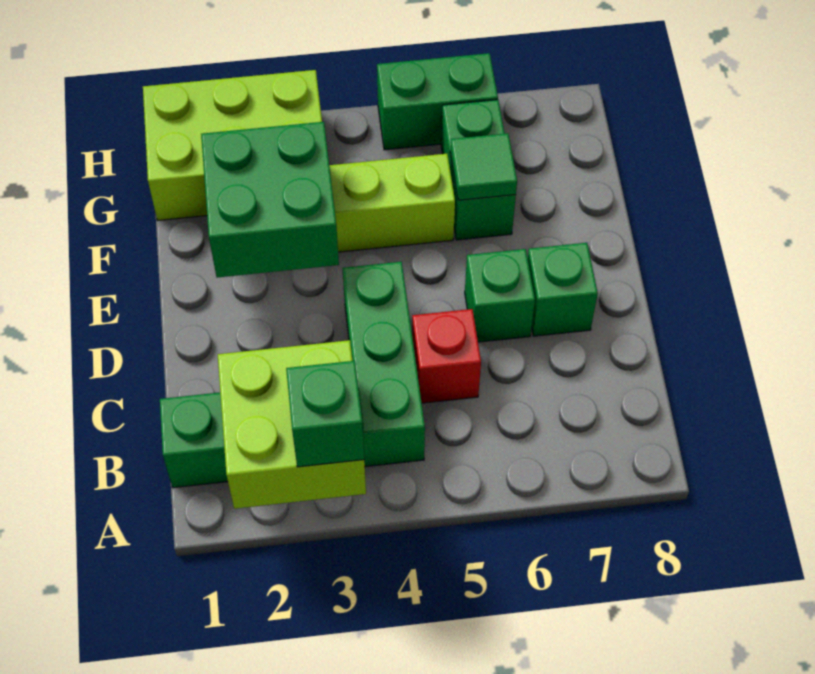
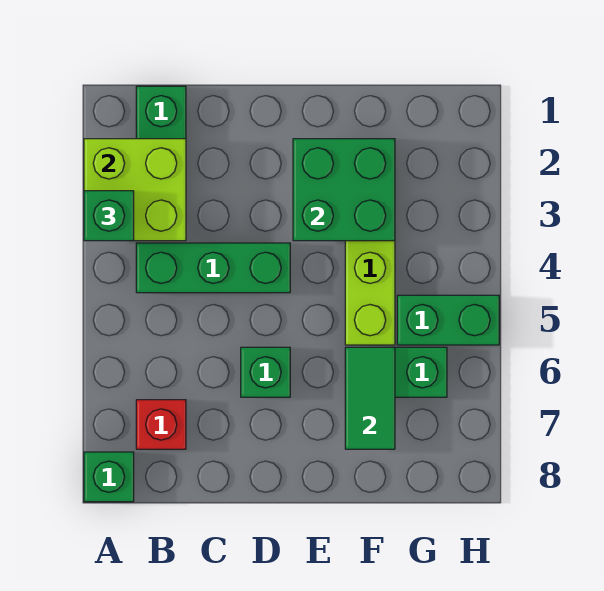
red 1x1 brick [412,309,481,403] -> red 1x1 brick moved to [136,400,186,449]
green 1x1 brick [528,243,598,336] -> green 1x1 brick moved to [84,452,134,502]
green 1x1 tile [450,133,517,200] -> green 1x2 tile [345,347,395,449]
lime 2x3 brick [143,70,322,220] -> none
green 1x2 brick [377,53,498,150] -> green 1x2 brick turned to [397,295,499,345]

